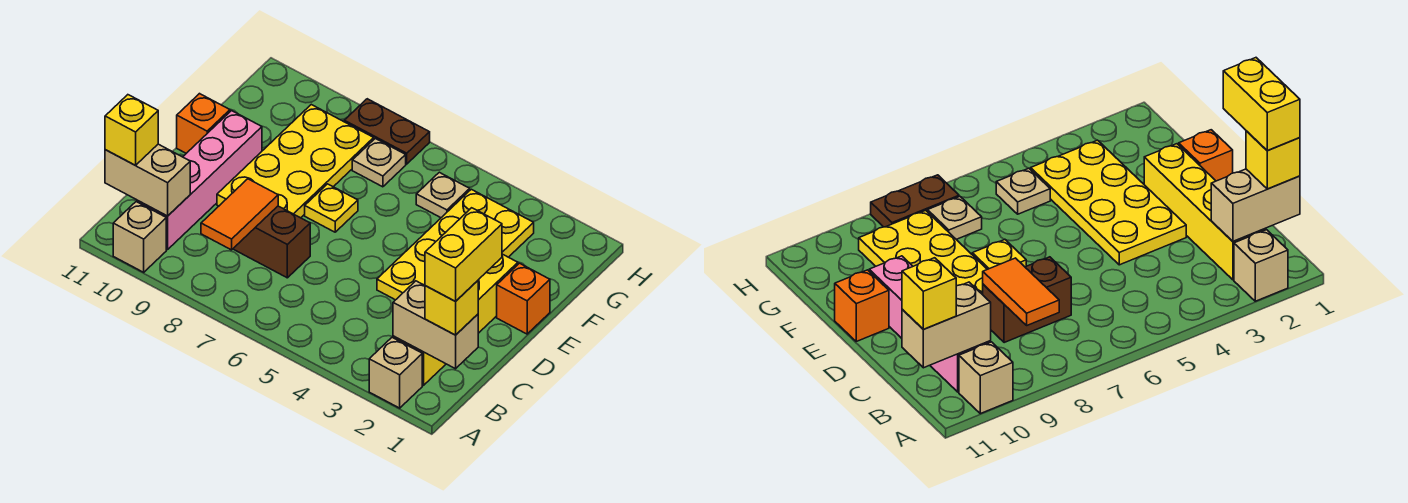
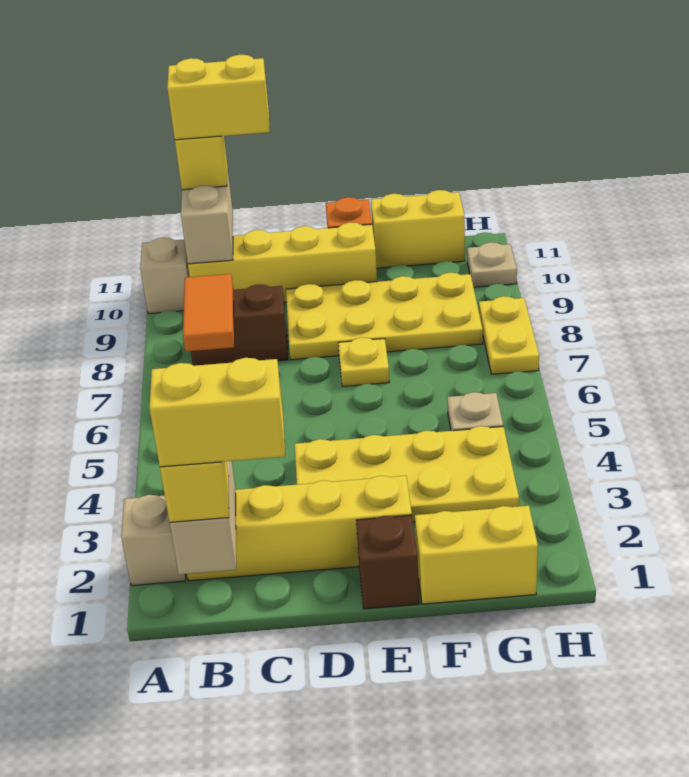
orange 1x2 tile [201,179,278,250] -> orange 1x2 tile turned to [183,274,234,351]
pink 1x4 brick [137,111,262,250] -> yellow 1x4 brick [188,222,377,303]
none -> yellow 1x2 brick [167,55,270,140]
brown 1x2 brick [233,206,310,278] -> brown 1x2 brick turned to [191,284,288,366]
orange 1x1 brick [497,263,550,334] -> brown 1x1 brick [356,515,419,609]
none -> yellow 1x2 brick [415,506,538,604]
none -> yellow 1x2 brick [371,190,465,268]
tan 1x1 plate [352,138,406,187] -> tan 1x1 plate moved to [467,242,517,287]
brown 1x2 plate [344,99,430,164] -> yellow 1x2 plate [479,296,539,374]

